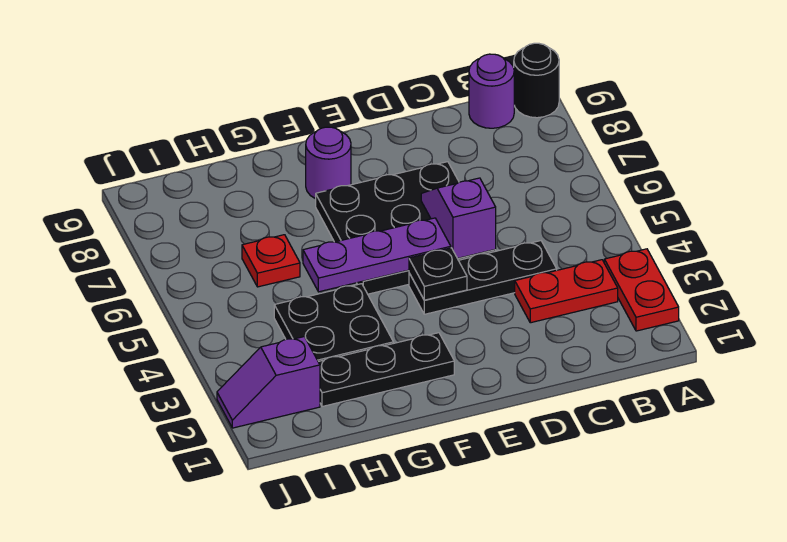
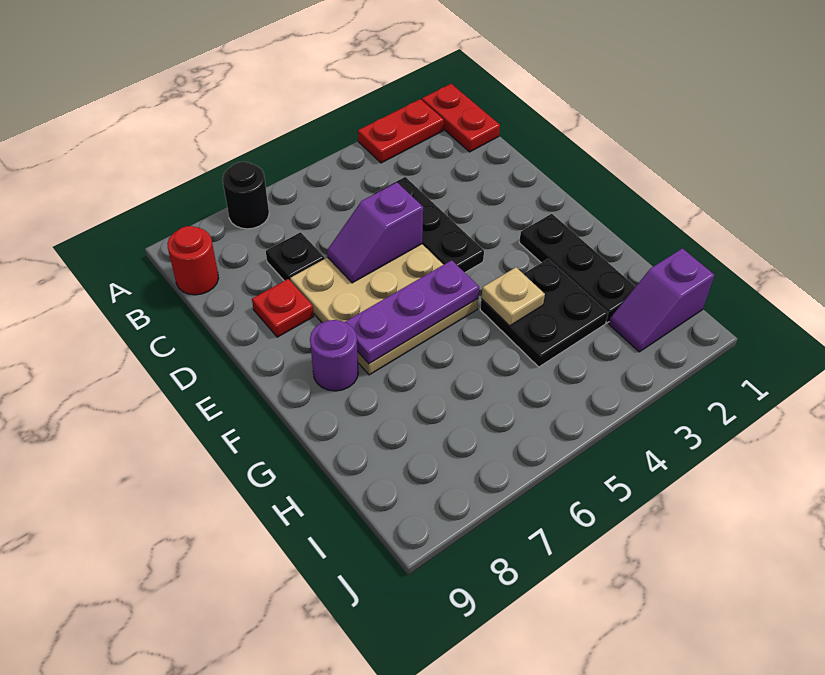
black 1x1 round brick [514,43,559,118] -> black 1x1 round brick moved to [223,162,269,229]
red 1x2 plate [515,260,618,323] -> red 1x2 plate moved to [422,84,500,152]
purple 1x1 round brick [469,54,514,128] -> red 1x1 round brick [167,226,219,295]
black 3x3 plate [316,162,496,294] -> tan 3x3 plate [290,244,478,375]
black 1x1 plate [409,248,467,300] -> black 1x1 plate moved to [266,232,325,281]
purple 1x3 plate [303,218,451,292] -> purple 1x3 plate turned to [345,260,479,364]
none -> tan 1x1 plate [481,267,545,326]
red 1x1 plate [242,235,300,287] -> red 1x1 plate moved to [252,279,314,337]
purple 1x2 slope [217,337,320,428] -> purple 1x2 slope turned to [609,248,714,352]

